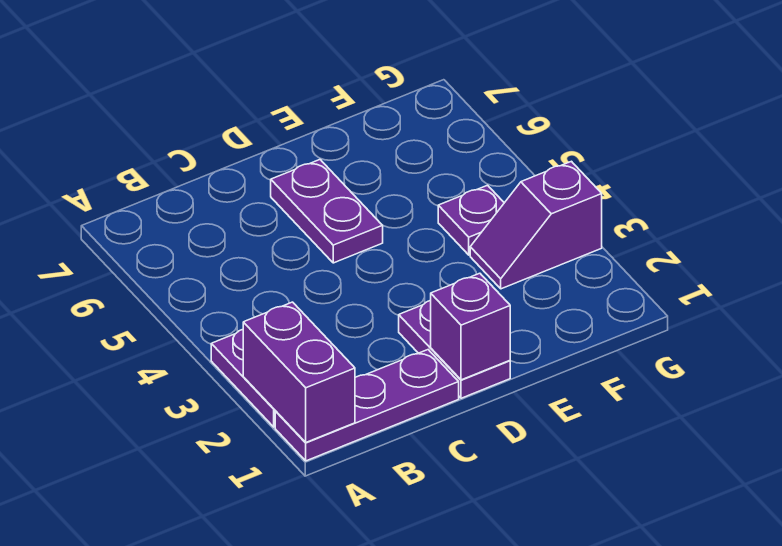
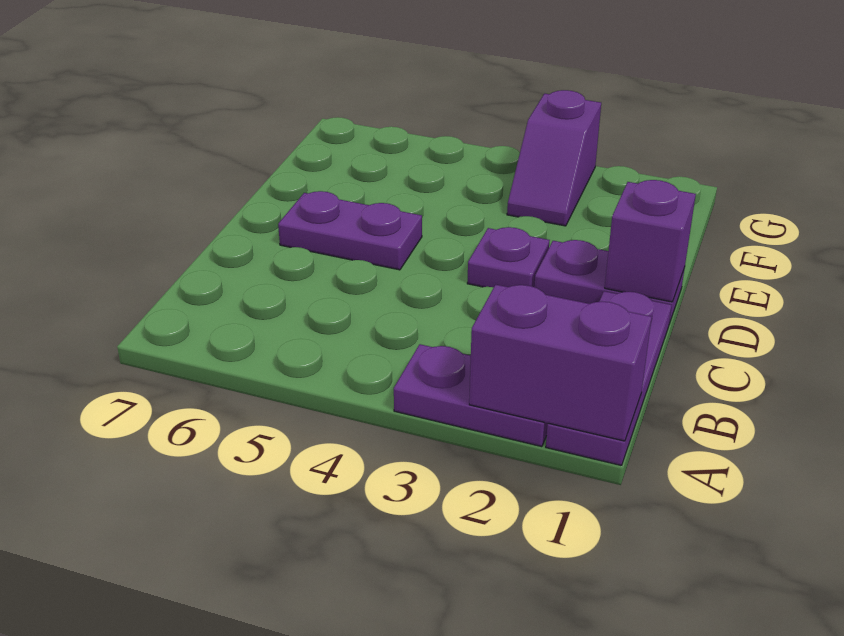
purple 1x1 plate [438,185,504,255] -> purple 1x1 plate moved to [467,227,550,287]

